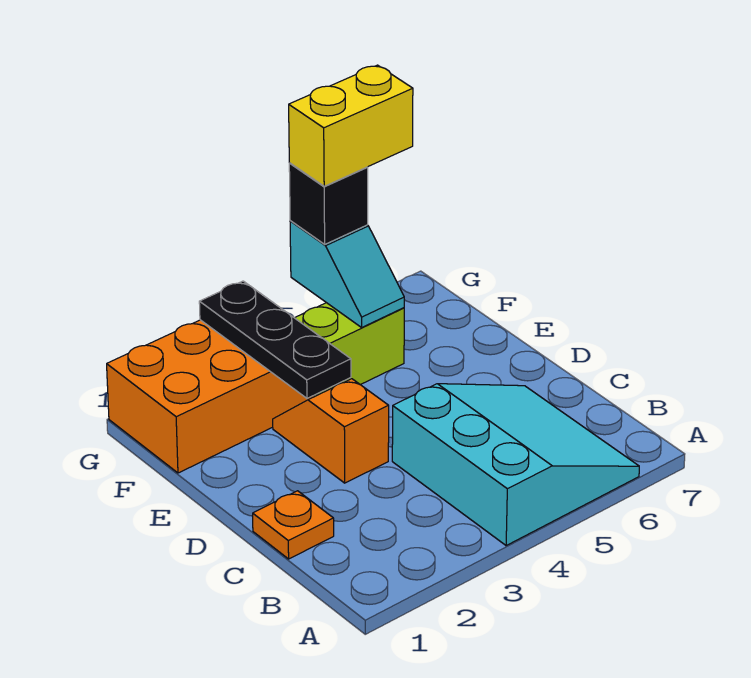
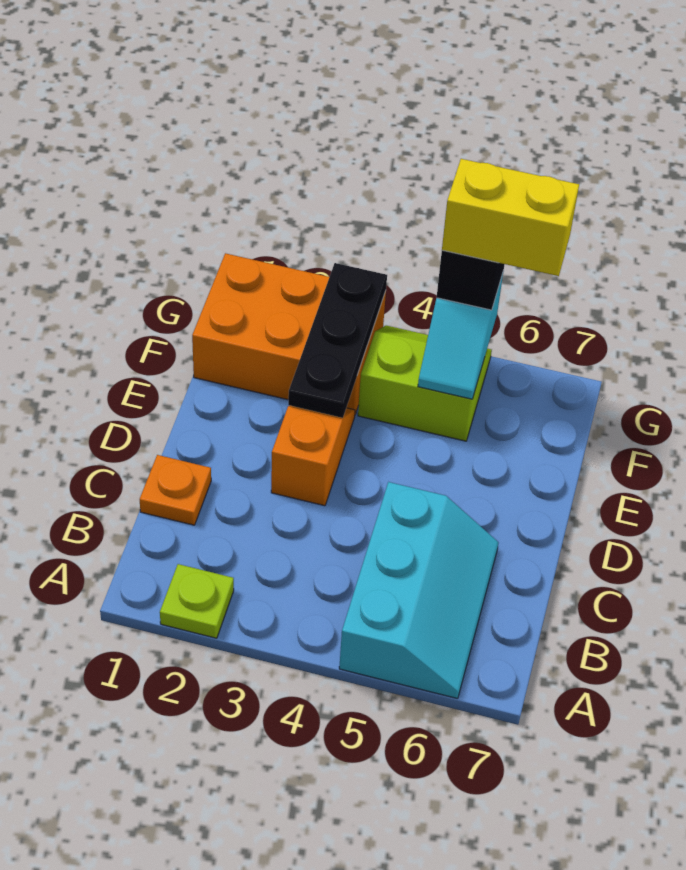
none -> lime 1x1 plate [160,564,234,638]
cyan 3x3 slope [392,384,639,545] -> cyan 2x3 slope [339,482,499,699]

